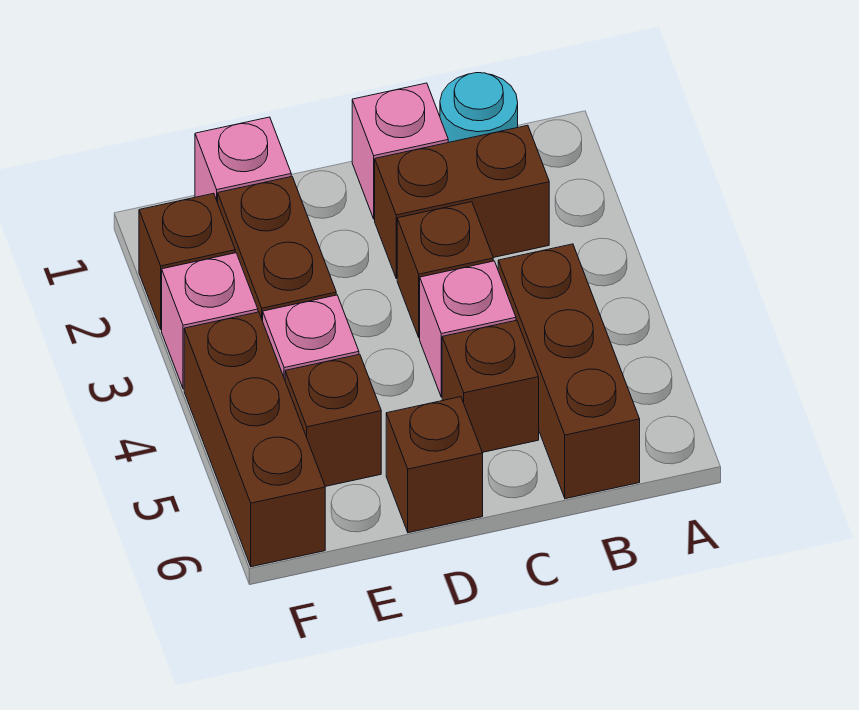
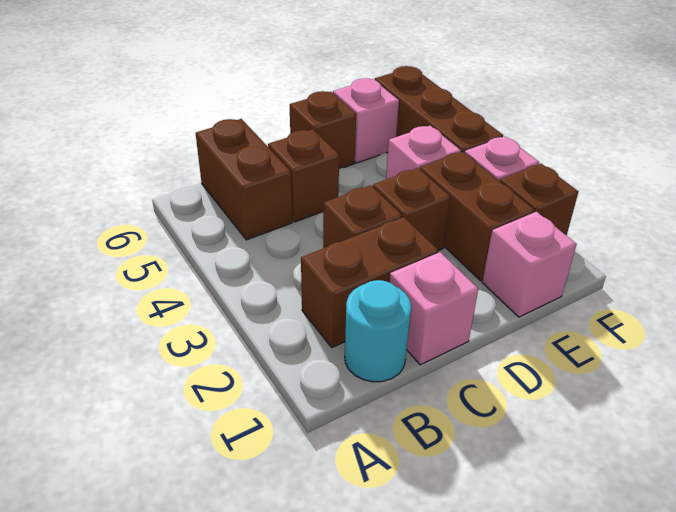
brown 1x3 brick [498,244,640,499] -> brown 1x2 brick [196,119,292,240]
pink 1x1 brick [420,261,516,397] -> pink 1x1 brick moved to [333,78,399,163]
brown 1x1 brick [285,354,381,486] -> brown 1x1 brick moved to [373,168,450,251]

